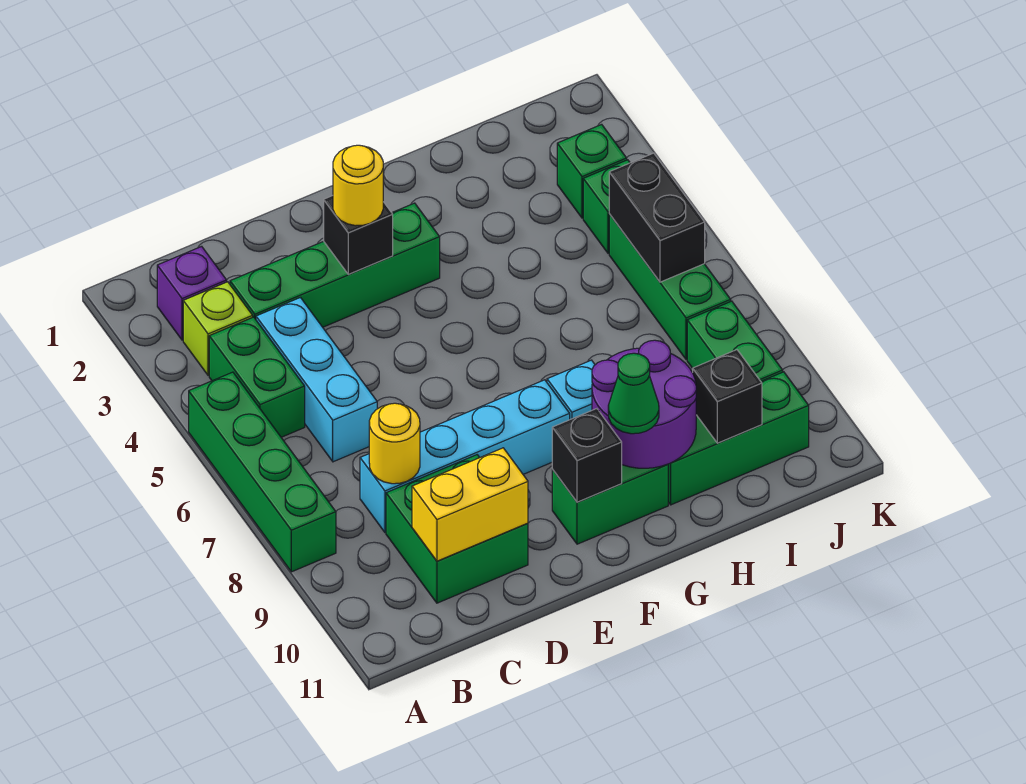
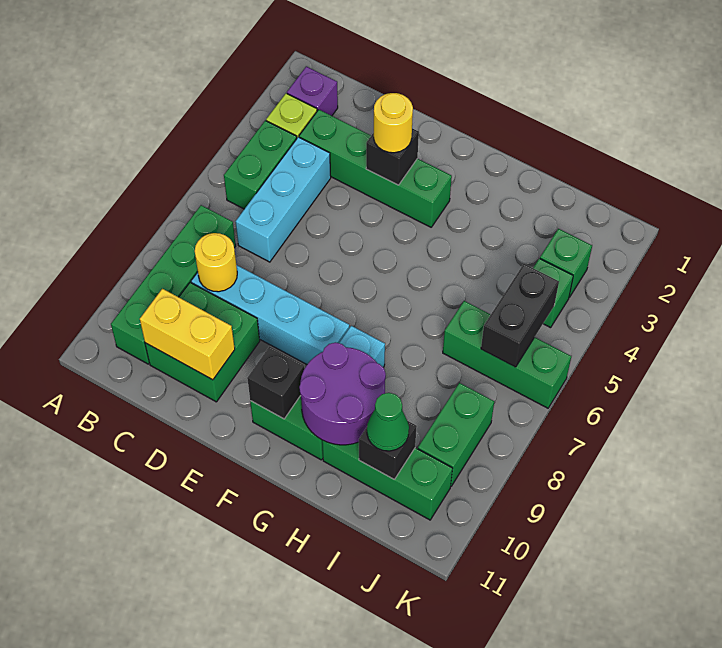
green 1x4 brick [189,372,336,572] -> green 1x4 brick moved to [111,205,236,364]
green 1x1 cone [608,353,659,434] -> green 1x1 cone moved to [367,393,409,451]
green 1x3 brick [609,214,731,360] -> green 1x3 brick turned to [443,301,571,408]

